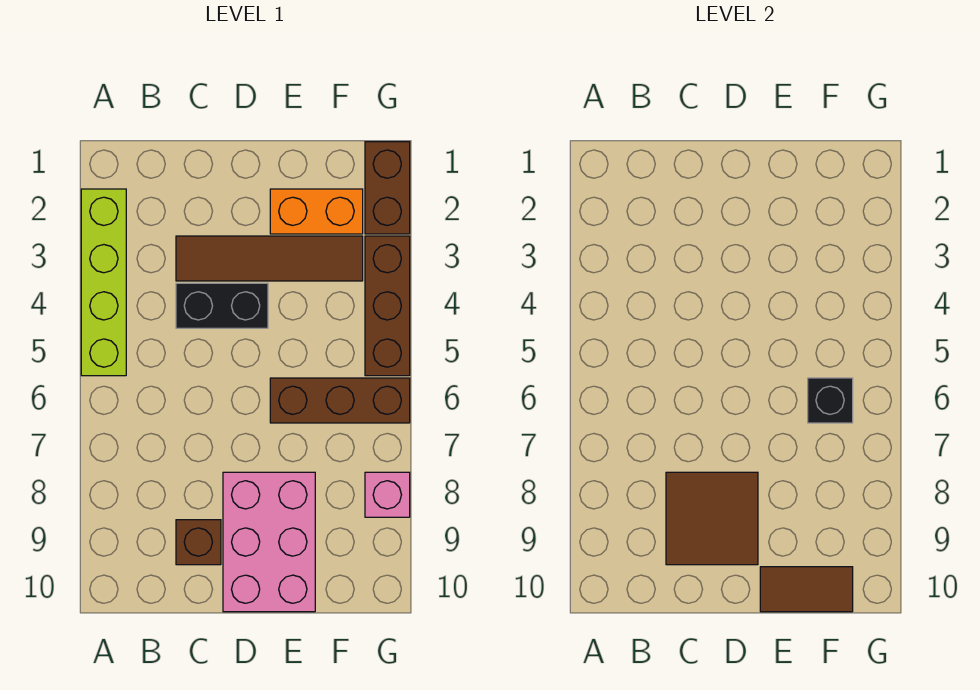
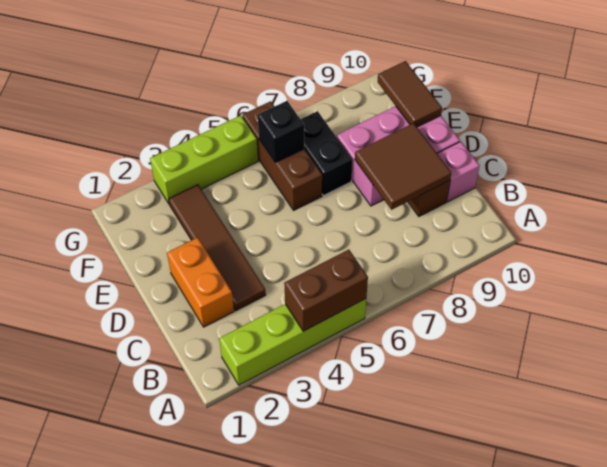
black 1x2 brick [176,283,268,328] -> black 1x2 brick moved to [301,111,352,196]
orange 1x2 brick [270,189,363,234] -> orange 1x2 brick moved to [167,237,234,327]
brown 1x2 brick [365,142,410,234] -> brown 1x2 brick moved to [284,250,368,331]
brown 1x3 brick [365,236,410,376] -> lime 1x3 brick [150,115,258,204]
pink 1x1 brick [365,472,410,517] -> pink 1x1 brick moved to [437,142,480,202]

